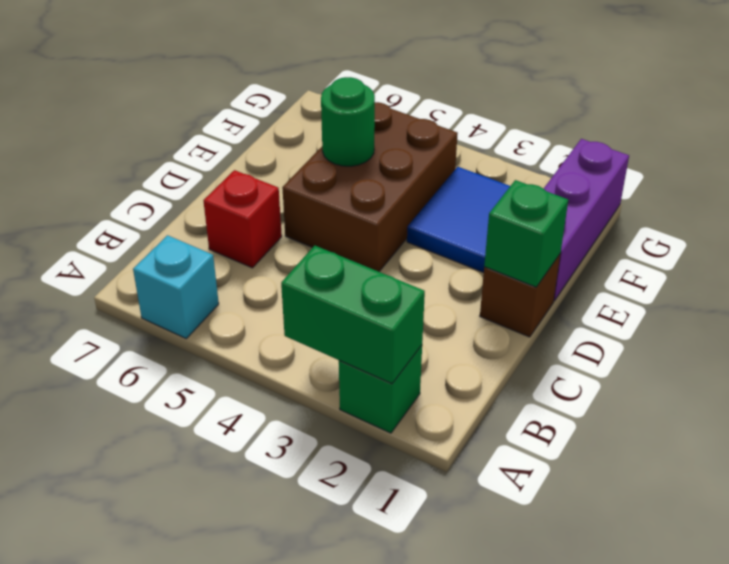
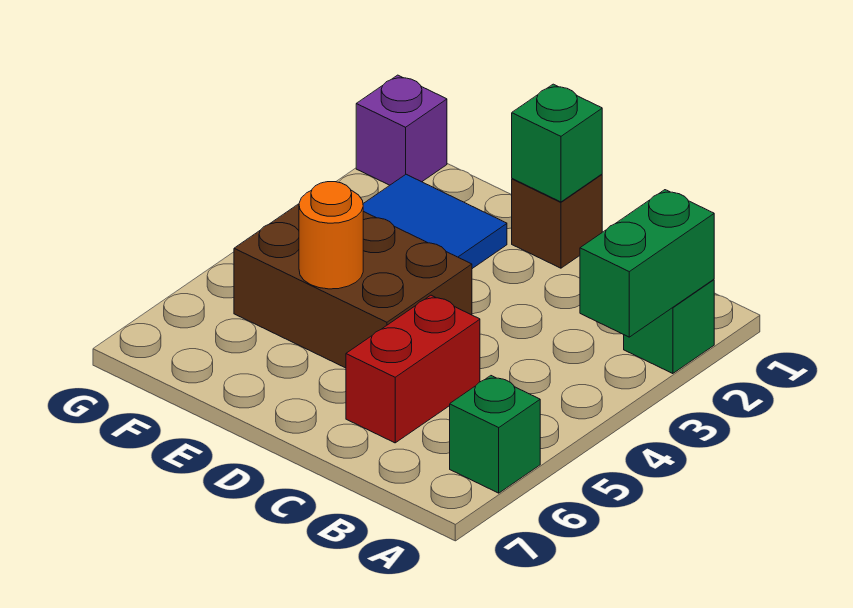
cyan 1x1 brick [133,235,219,338] -> green 1x1 brick [450,376,540,493]
red 1x1 brick [203,170,282,268] -> red 1x2 brick [346,295,480,443]
purple 1x3 brick [544,139,629,301] -> purple 1x1 brick [356,75,447,185]
green 1x1 round brick [321,77,375,166] -> orange 1x1 round brick [299,182,363,289]

